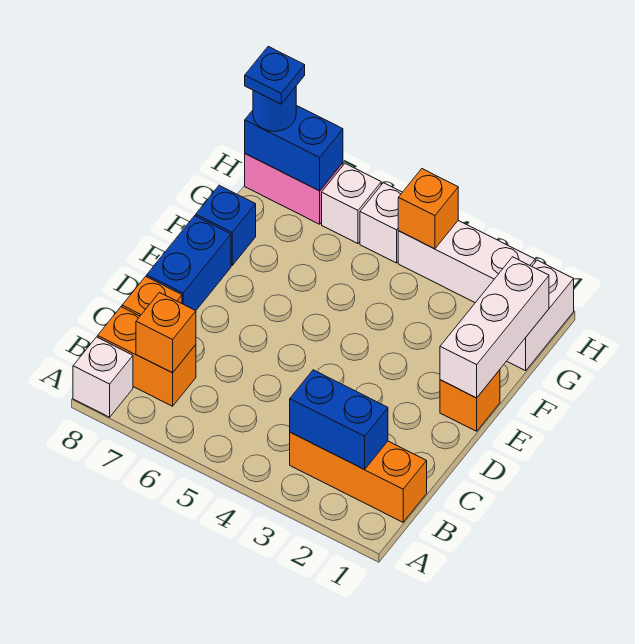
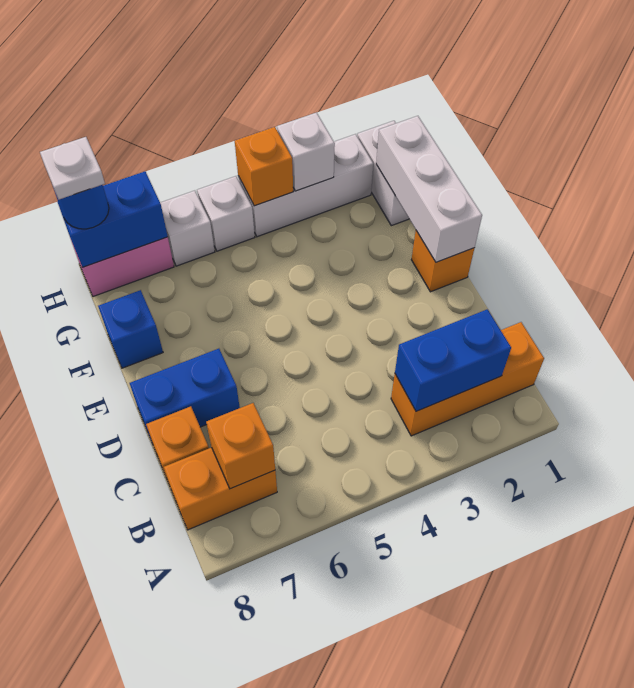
white 1x1 brick [73,337,133,417] -> white 1x1 brick moved to [277,113,335,191]
blue 1x2 brick [147,216,231,311] -> blue 1x2 brick turned to [130,349,240,441]
blue 1x1 plate [245,46,305,104] -> white 1x1 plate [40,137,105,199]

